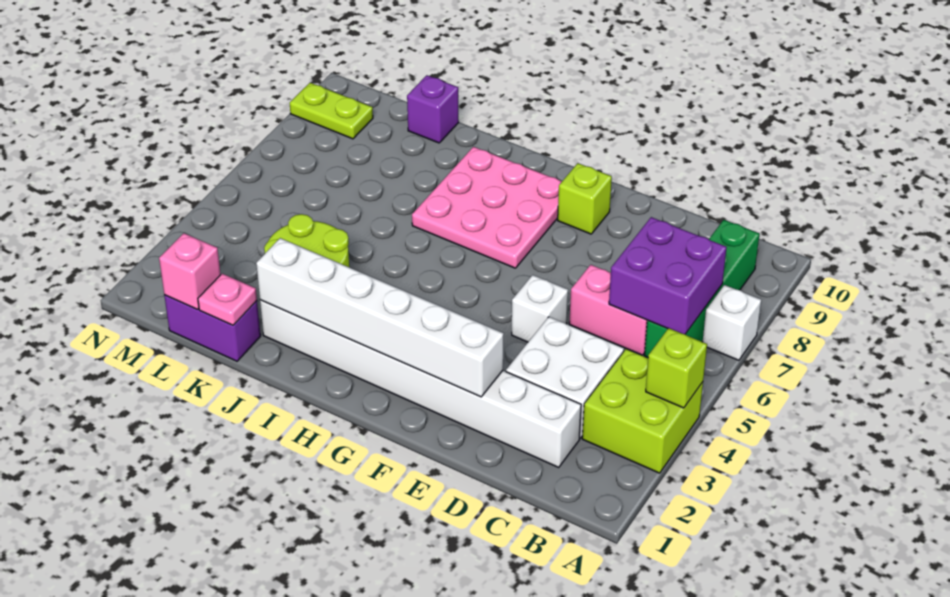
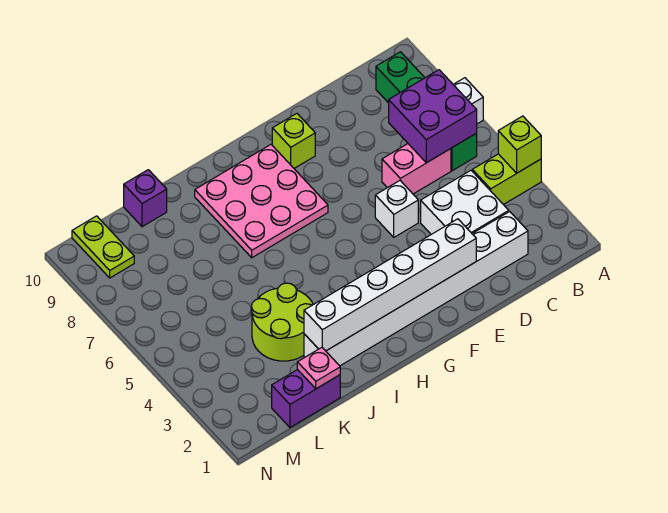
lime 2x2 brick [582,349,703,473] -> lime 1x2 brick [472,154,541,205]
pink 1x1 brick [159,233,221,309] -> none
lime 1x2 plate [290,83,373,139] -> lime 1x2 plate turned to [72,216,134,278]

